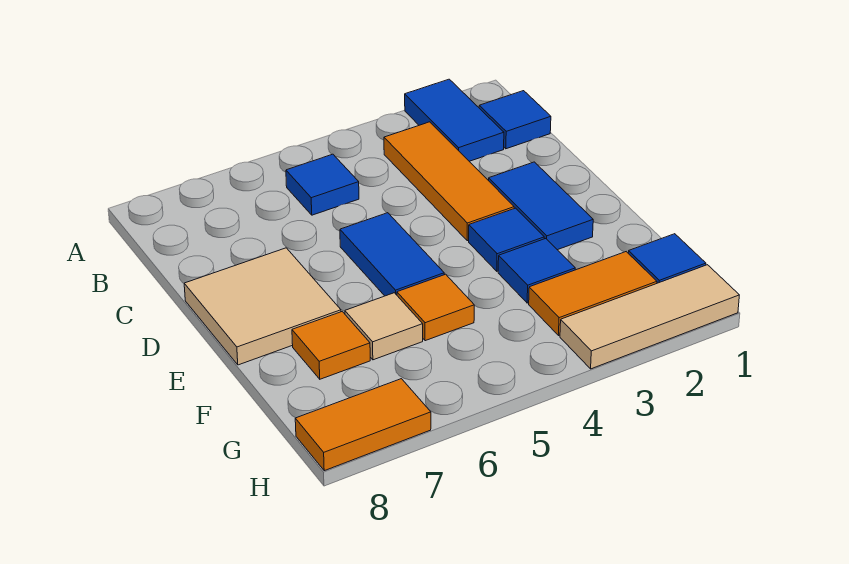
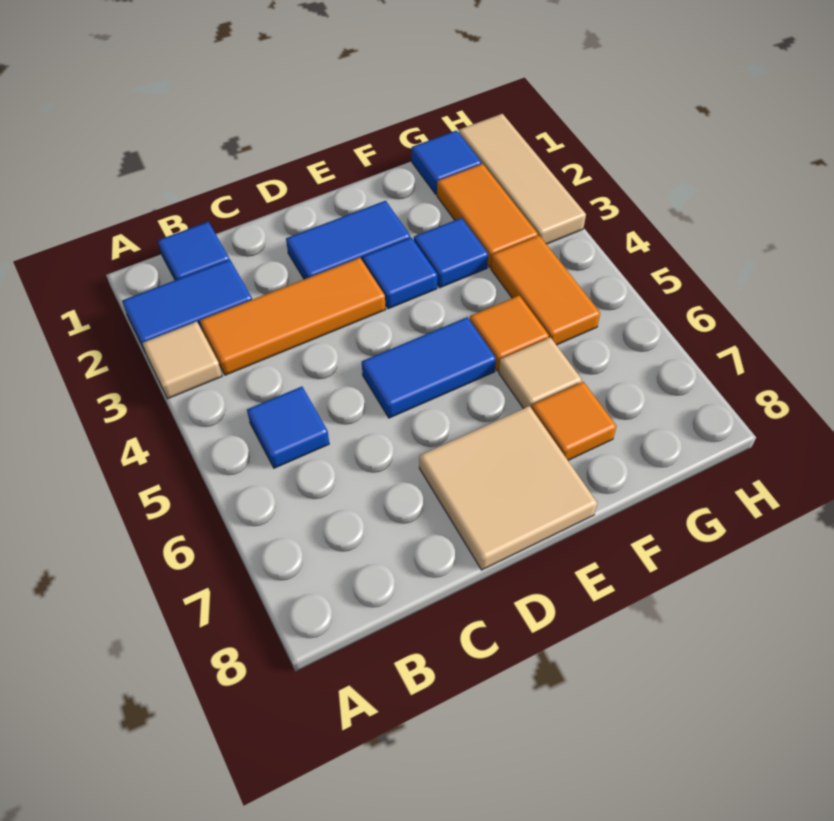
none -> tan 1x1 tile [142,322,222,399]
orange 1x2 tile [295,379,431,471] -> orange 1x2 tile moved to [491,236,600,345]

